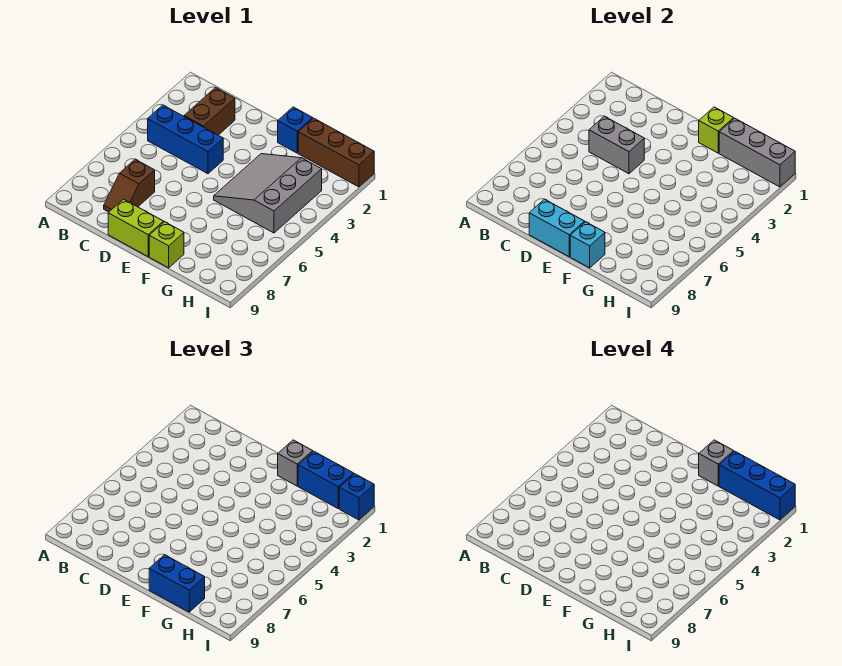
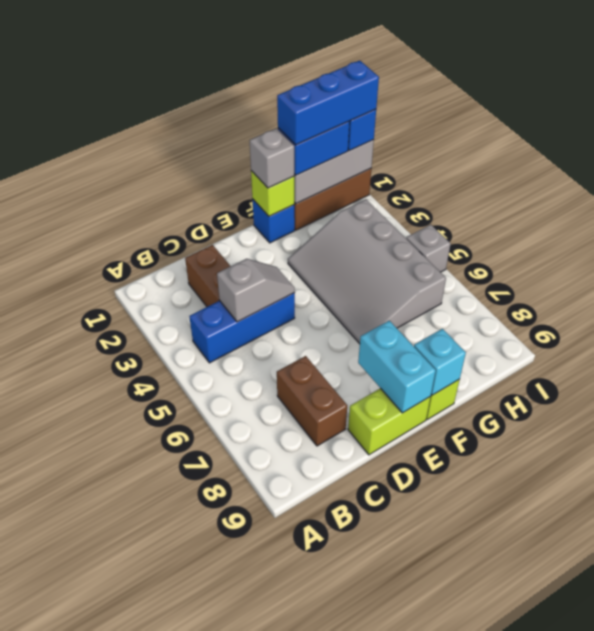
grey 1x2 brick [589,116,644,174] -> grey 1x2 slope [217,259,295,322]
brown 1x2 slope [104,159,155,212] -> brown 1x2 brick [277,356,347,446]
cyan 1x2 brick [529,199,585,257] -> cyan 1x2 brick turned to [358,321,436,413]
grey 1x1 brick [699,440,734,486] -> grey 1x1 brick moved to [406,225,451,272]
grey 3x3 slope [214,154,322,233] -> grey 3x4 slope [288,199,446,344]
blue 1x2 brick [149,555,205,612] -> none

